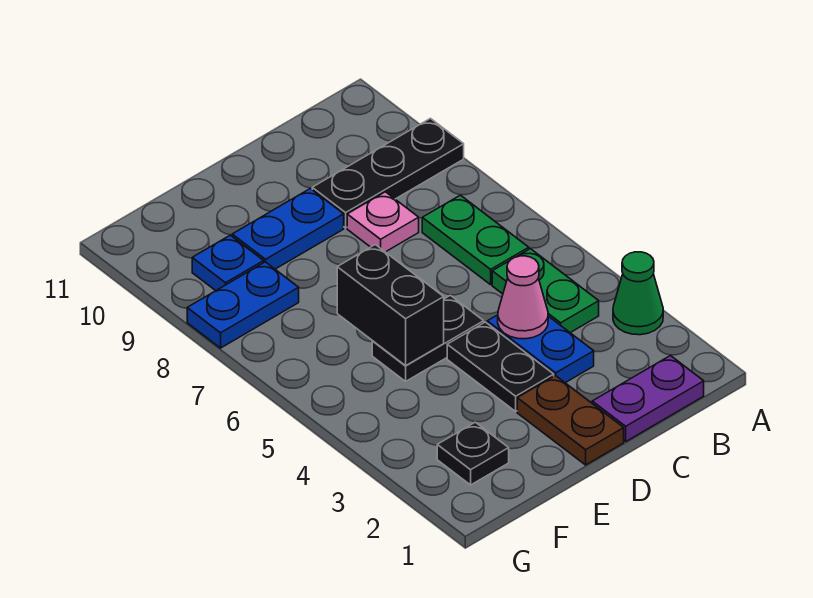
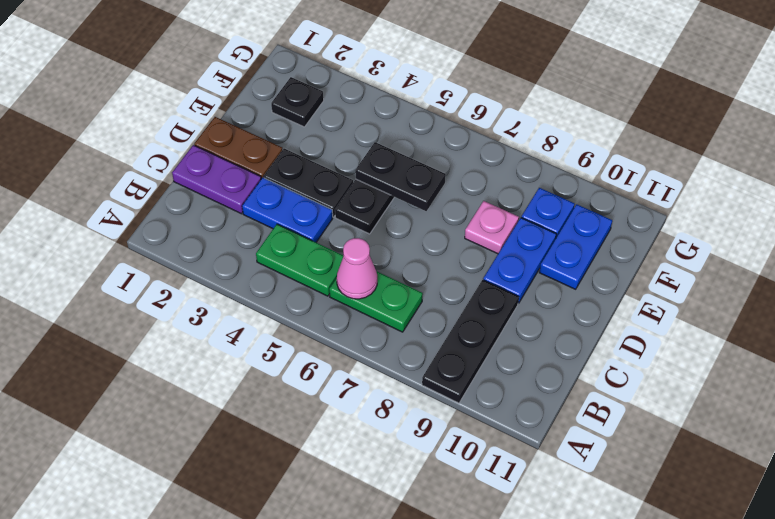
green 1x1 cone [613,252,663,335] -> none
purple 1x2 plate [592,356,704,441] -> purple 1x2 plate turned to [172,145,261,214]
pink 1x1 cone [498,256,548,339] -> pink 1x1 cone moved to [337,238,377,299]
pink 1x1 plate [347,192,419,252] -> pink 1x1 plate moved to [465,201,519,254]
black 1x2 brick [337,245,444,366] -> black 1x2 plate [355,142,446,211]
blue 1x2 plate [187,262,299,348] -> blue 1x2 plate moved to [539,204,612,289]

